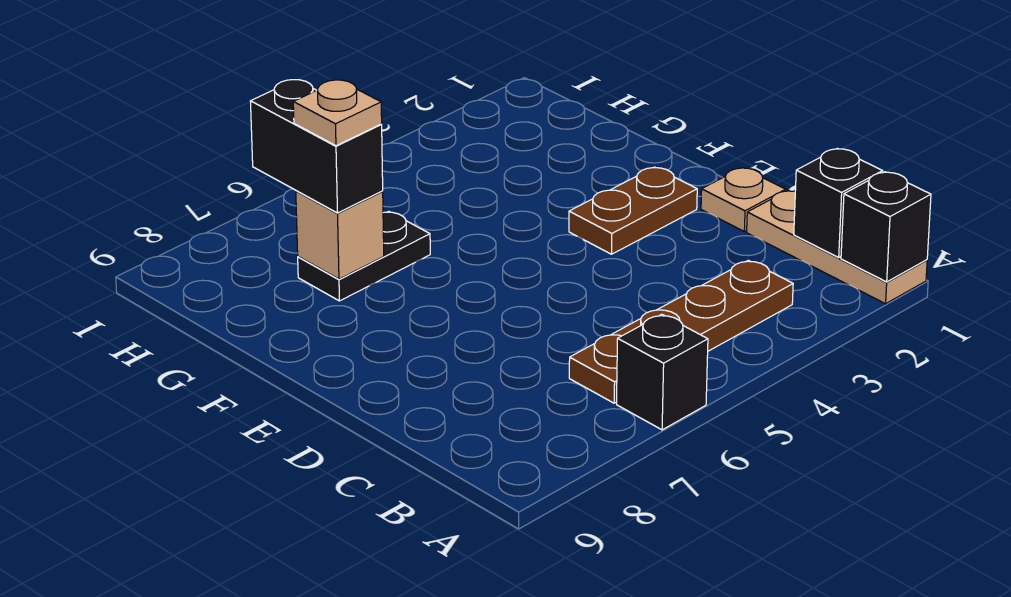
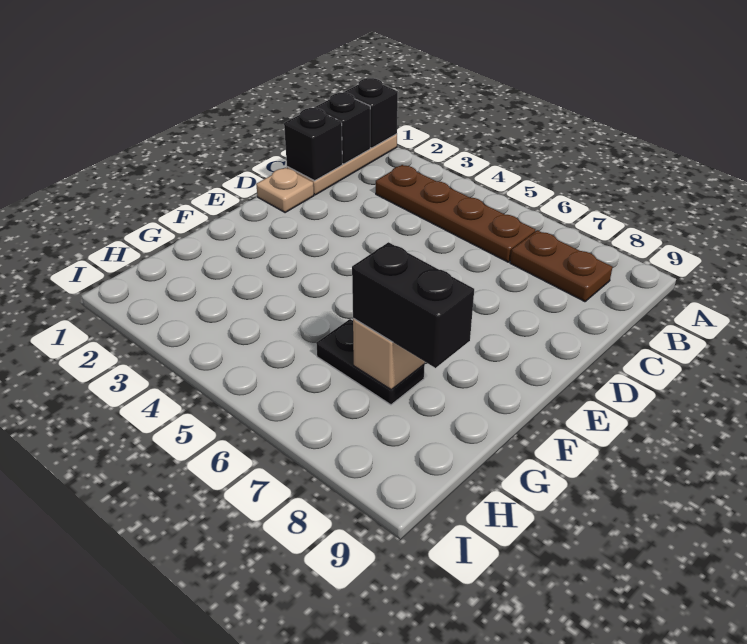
black 1x1 brick [617,314,708,430] -> black 1x1 brick moved to [284,108,342,181]
brown 1x2 plate [569,167,697,254] -> brown 1x2 plate moved to [510,230,612,302]
black 1x2 brick [251,80,383,213] -> black 1x2 brick turned to [352,242,474,368]
tan 1x1 plate [293,80,382,146] -> none

